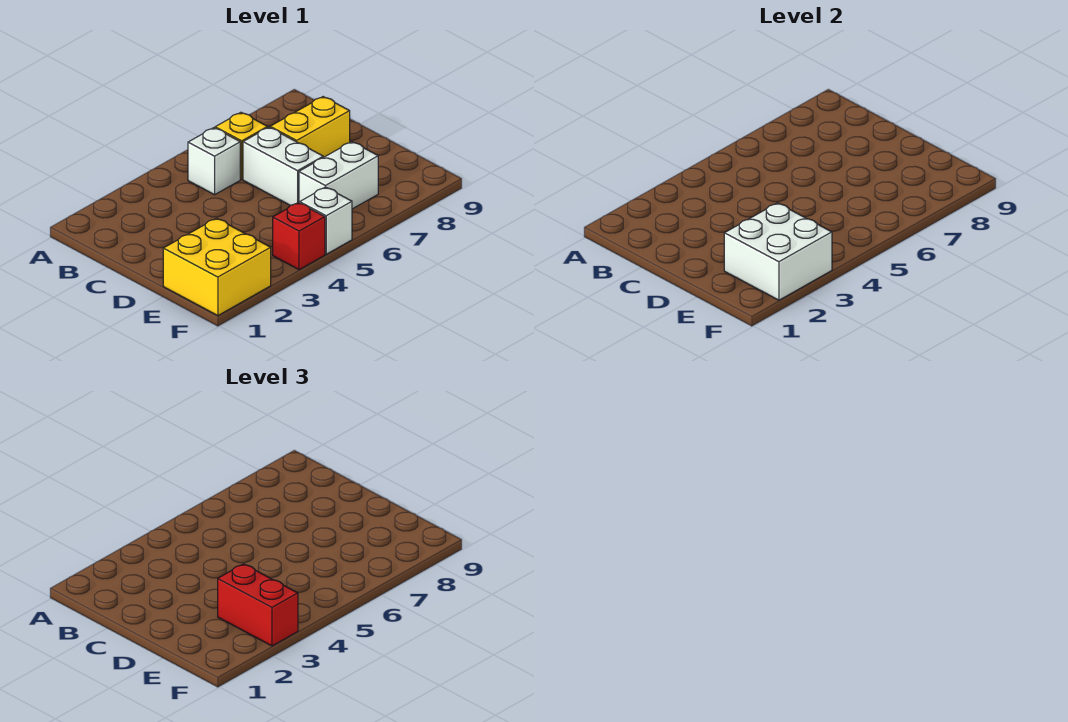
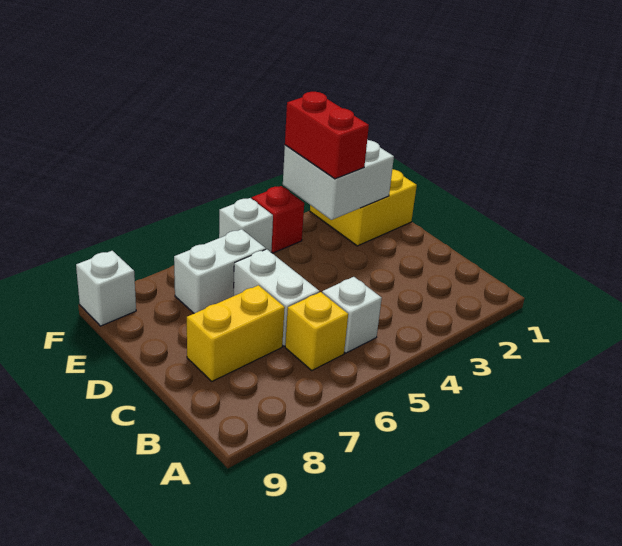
none -> white 1x1 brick [76,251,136,326]

